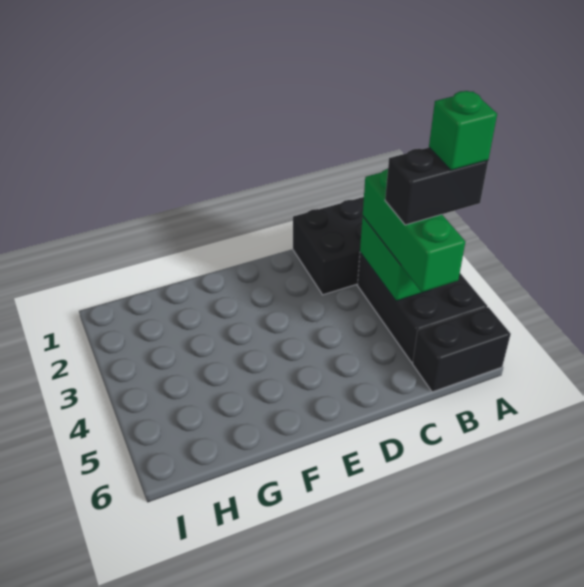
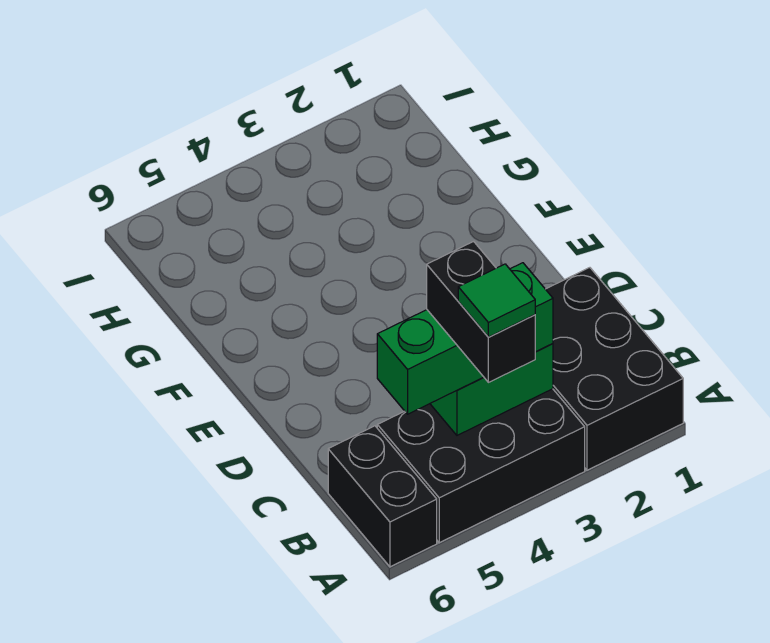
green 1x1 brick [429,91,497,170] -> green 1x1 tile [458,264,535,337]

